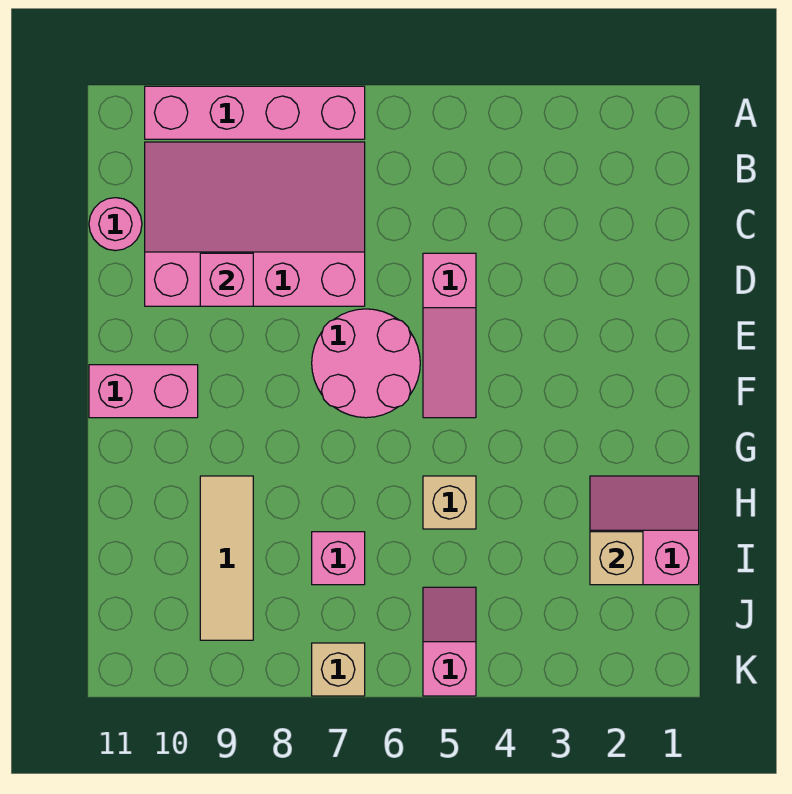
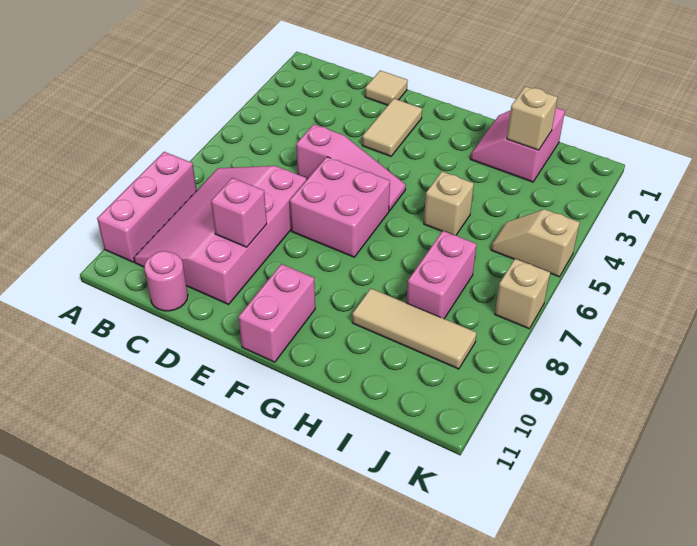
pink 1x4 brick [145,86,365,139] -> pink 1x3 brick [97,152,197,262]
none -> tan 1x1 tile [365,71,408,105]
none -> tan 1x2 tile [362,99,422,156]
pink 2x2 round brick [312,309,420,418] -> pink 2x2 brick [290,157,390,257]
pink 1x1 brick [312,532,365,585] -> pink 1x2 brick [407,231,477,319]
pink 1x2 slope [423,587,476,696] -> tan 1x2 slope [491,209,580,277]

